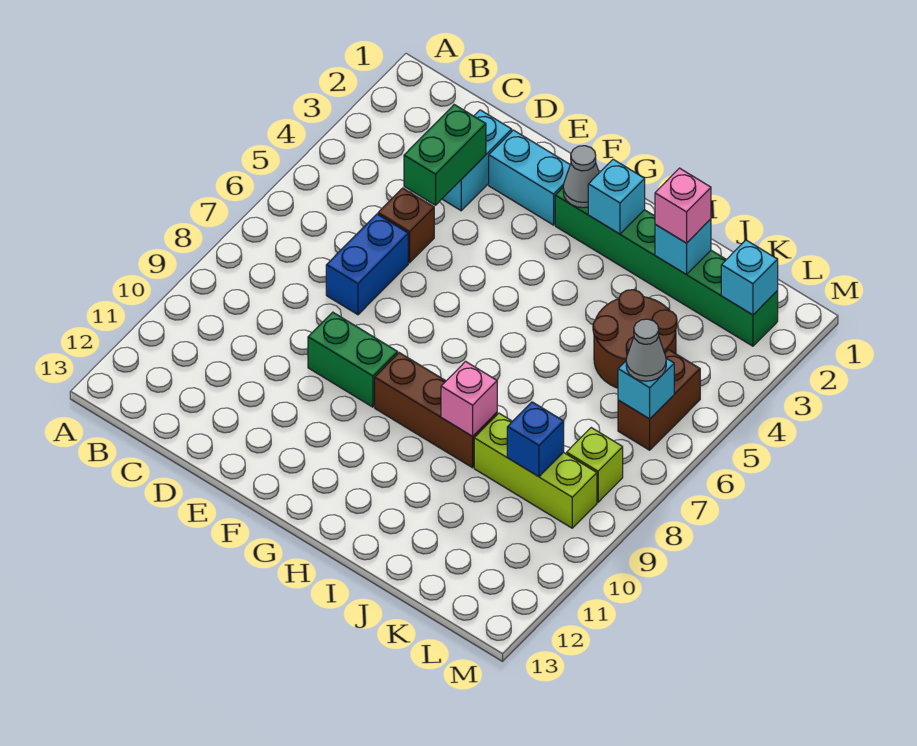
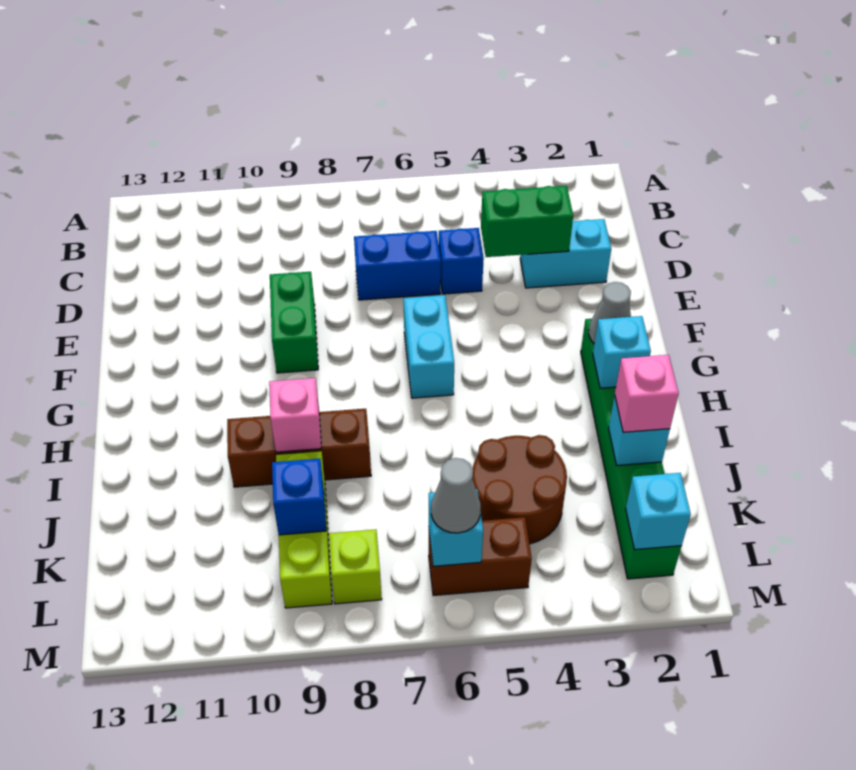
brown 1x1 brick [378,188,434,263] -> blue 1x1 brick [439,228,484,294]
cyan 1x2 brick [489,130,570,225] -> cyan 1x2 brick moved to [404,295,454,398]
brown 1x3 brick [375,353,497,468] -> brown 1x3 brick turned to [227,409,371,487]

